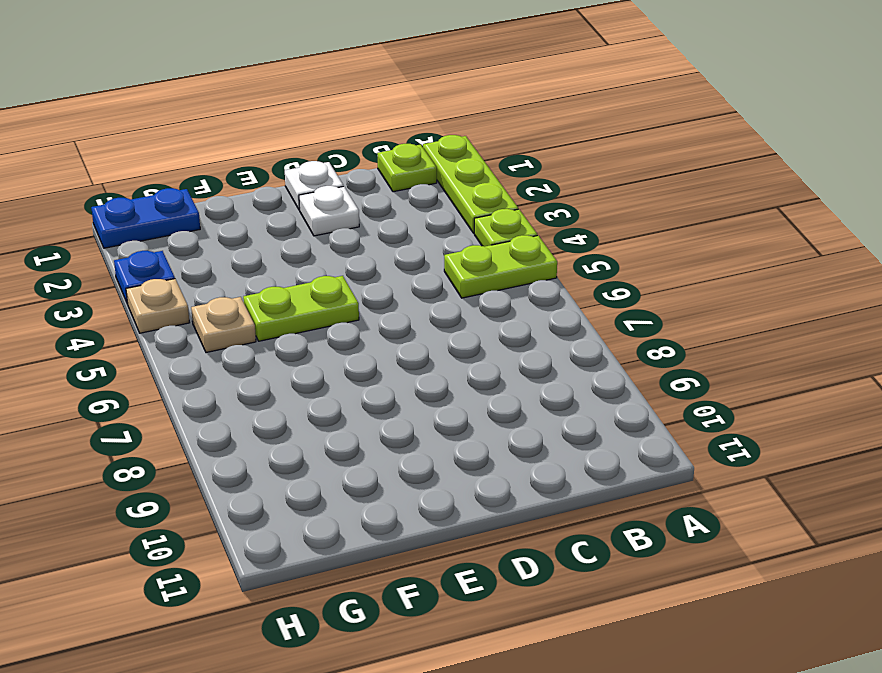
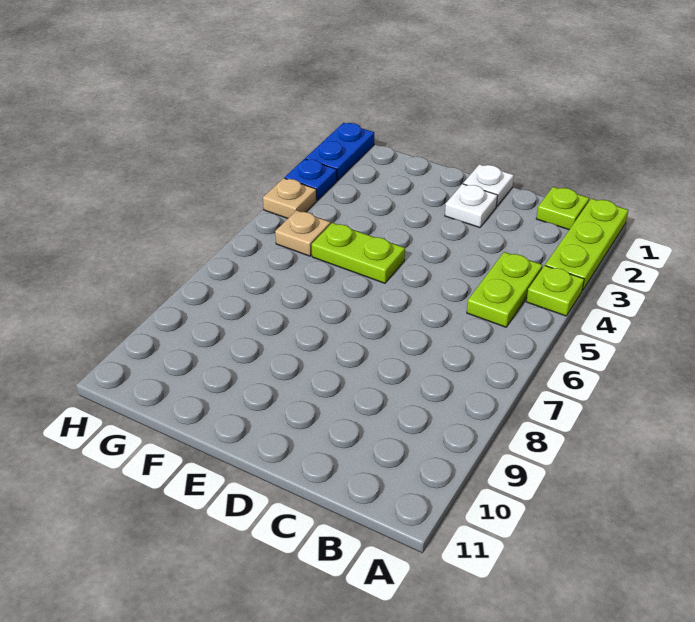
lime 1x2 plate [444,235,557,298] -> lime 1x2 plate turned to [467,252,542,327]
blue 1x2 plate [91,188,200,248] -> blue 1x2 plate turned to [305,123,374,181]

